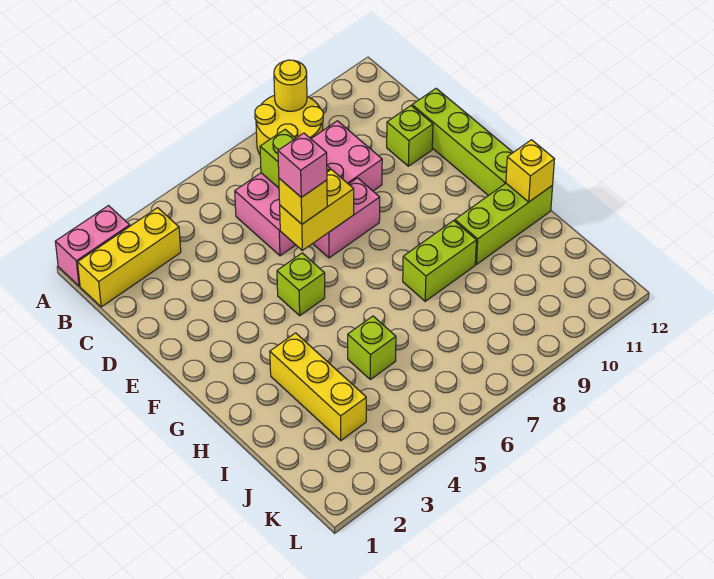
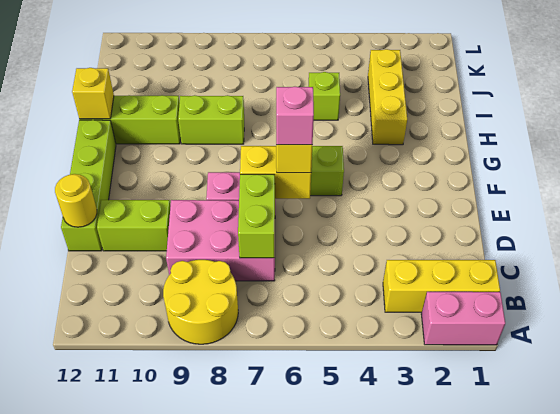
yellow 1x1 round brick [274,60,307,111] -> yellow 1x1 round brick moved to [55,174,97,227]
pink 2x4 brick [235,121,382,256] -> pink 2x3 brick [166,200,275,281]
lime 1x1 brick [387,106,433,166] -> lime 1x2 brick [97,200,170,251]

